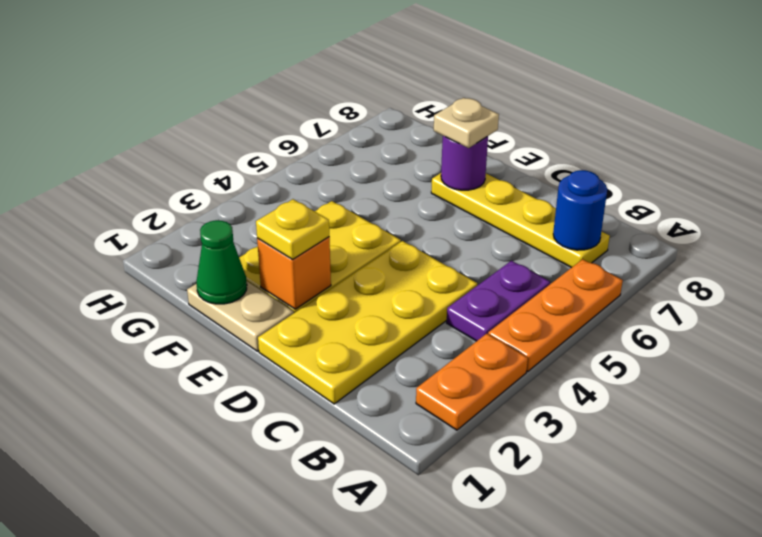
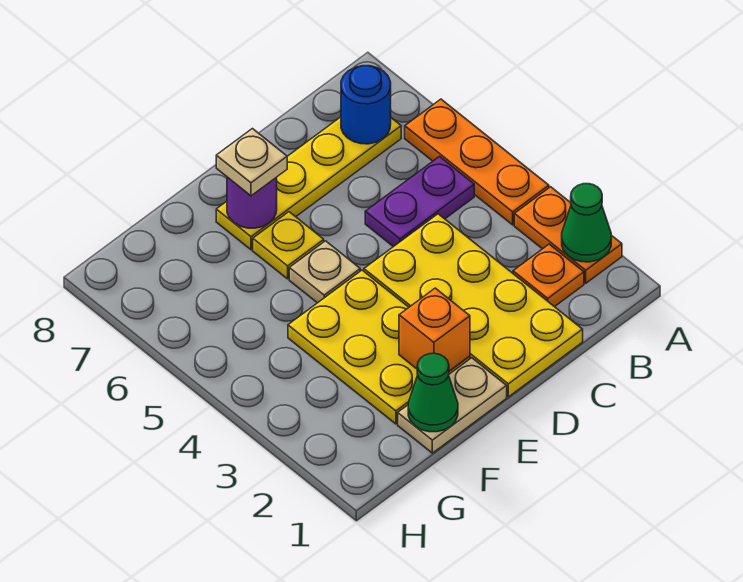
none -> green 1x1 cone [562,184,611,262]
none -> orange 1x1 plate [513,244,584,307]
purple 1x2 plate [447,261,550,341] -> purple 1x2 plate turned to [365,157,474,247]
yellow 1x1 plate [256,199,329,259] -> yellow 1x1 plate moved to [253,212,324,279]
none -> tan 1x1 plate [289,241,360,303]

